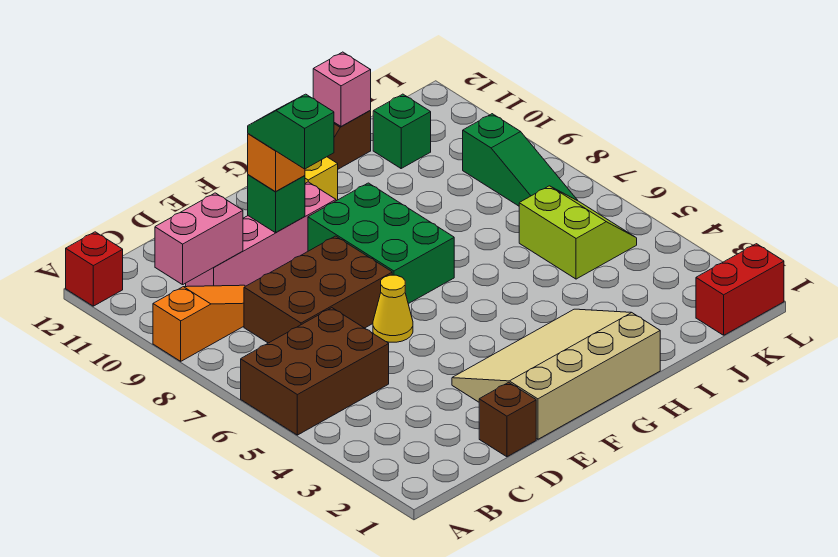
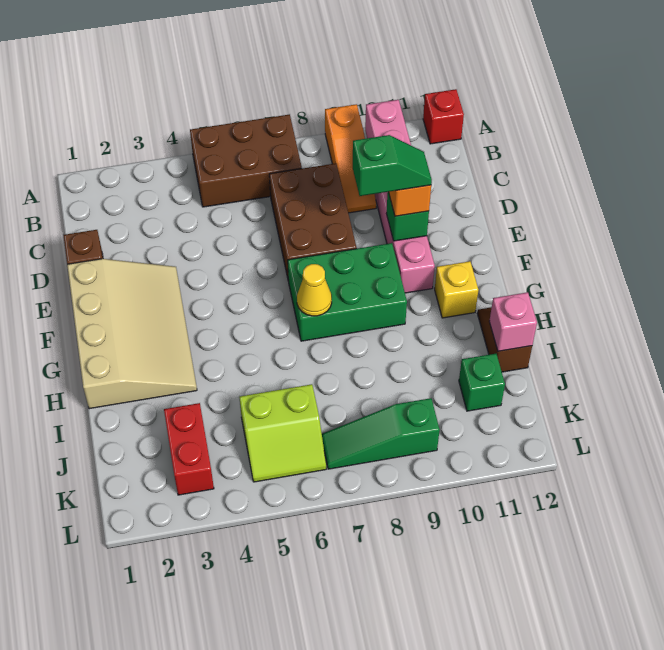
brown 2x3 brick [241,308,389,435] -> brown 2x3 brick turned to [190,114,302,207]
yellow 1x1 cone [373,275,413,342] -> yellow 1x1 cone moved to [297,264,332,316]
red 1x2 brick [696,244,784,335] -> red 1x2 brick moved to [164,403,214,495]

